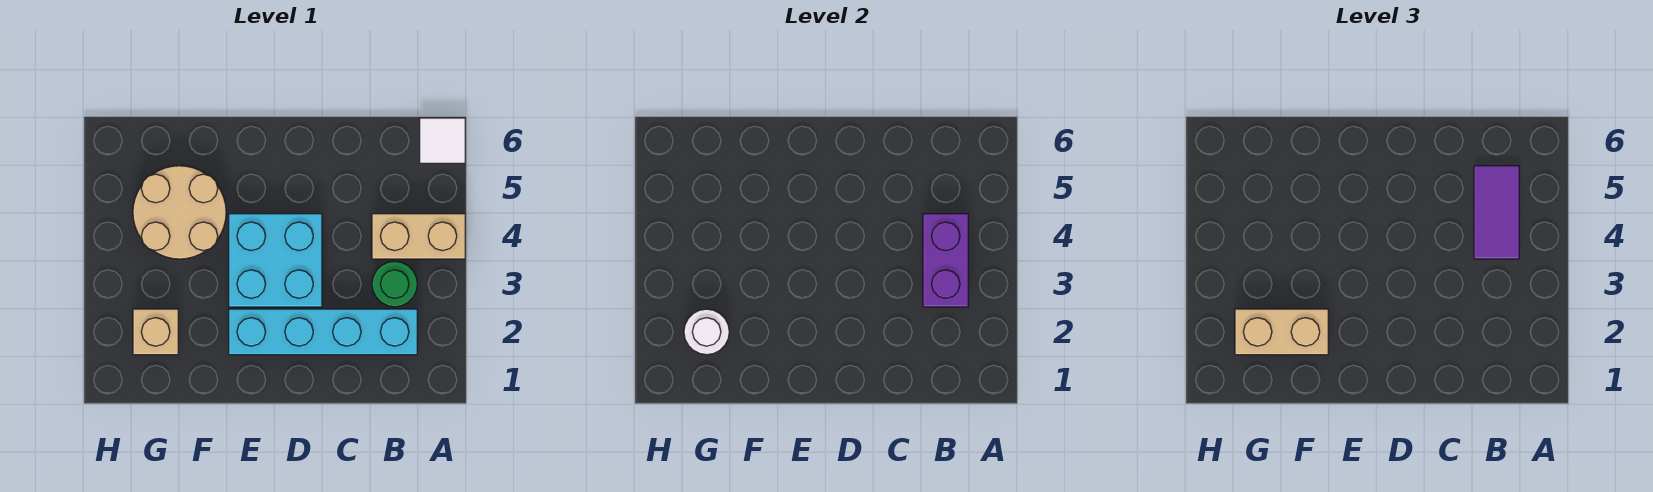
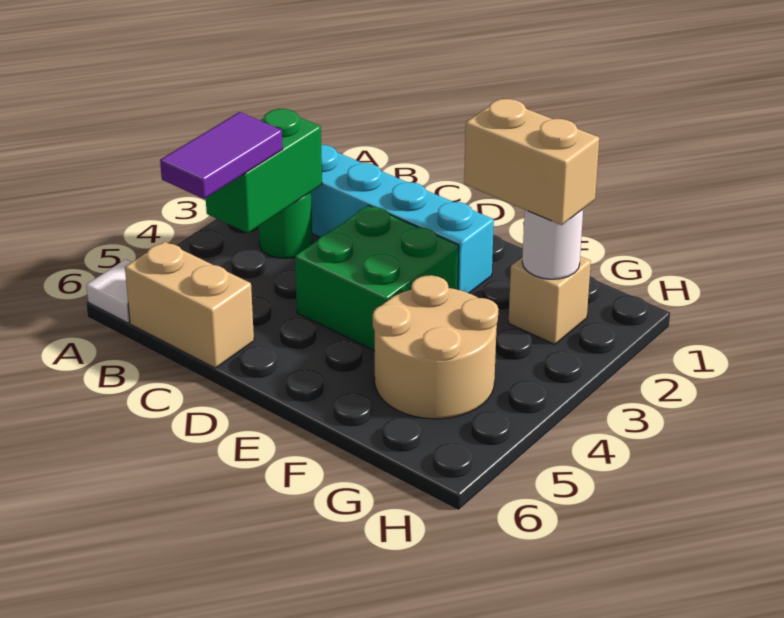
tan 1x2 brick [372,214,465,259] -> tan 1x2 brick moved to [125,242,254,368]
purple 1x2 brick [923,214,968,307] -> green 1x2 brick [206,109,322,233]
cyan 2x2 brick [229,214,322,307] -> green 2x2 brick [295,206,459,351]

